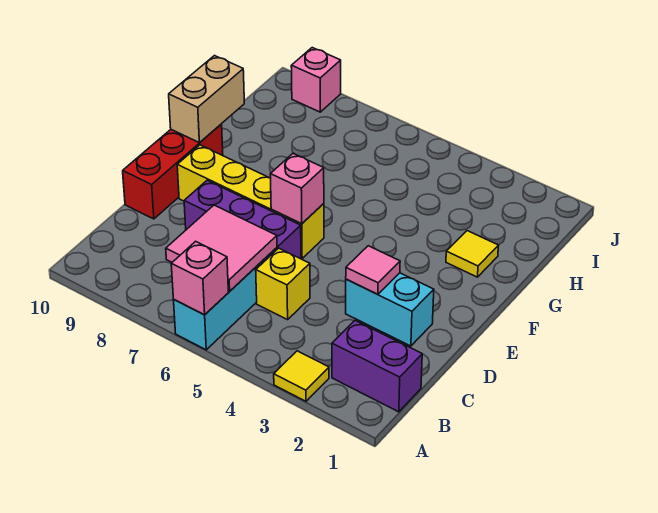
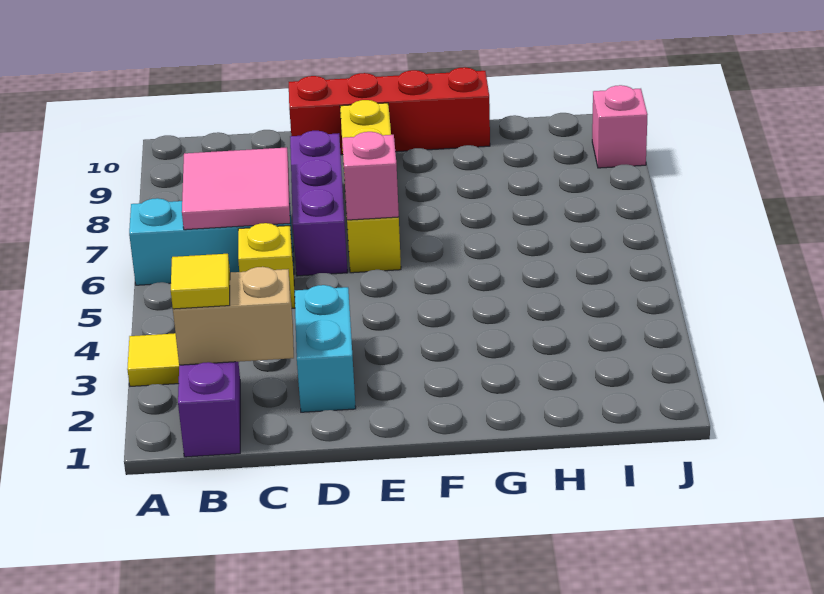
pink 1x1 brick [171,241,228,315] -> none
pink 1x1 tile [346,246,400,294] -> none
red 1x3 brick [123,124,223,219] -> red 1x4 brick [289,67,490,155]
tan 1x2 brick [169,56,244,142] -> tan 1x2 brick moved to [173,267,294,365]
yellow 1x1 tile [446,231,499,277] -> yellow 1x1 tile moved to [171,254,230,309]

